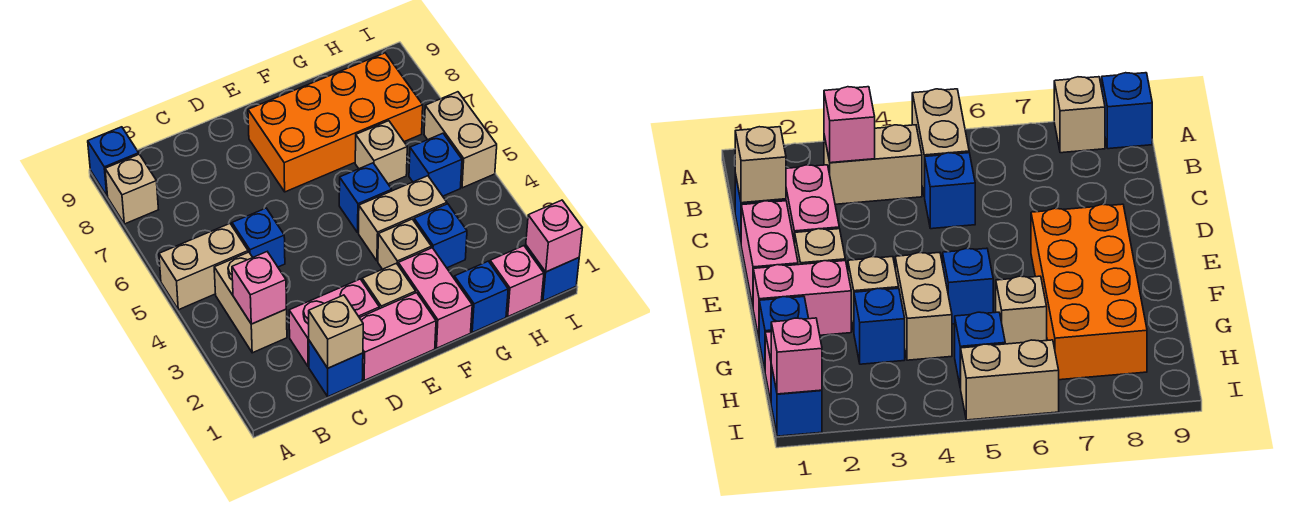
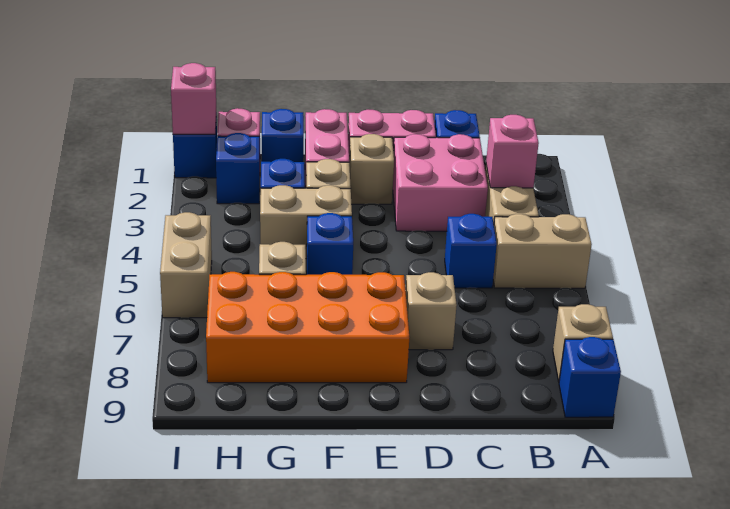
tan 1x1 brick [309,295,363,368] -> tan 1x1 brick moved to [405,272,457,350]
pink 1x2 brick [289,279,379,367] -> pink 2x2 brick [393,134,488,231]
blue 1x1 brick [409,133,462,196] -> blue 1x1 brick moved to [216,133,260,204]

